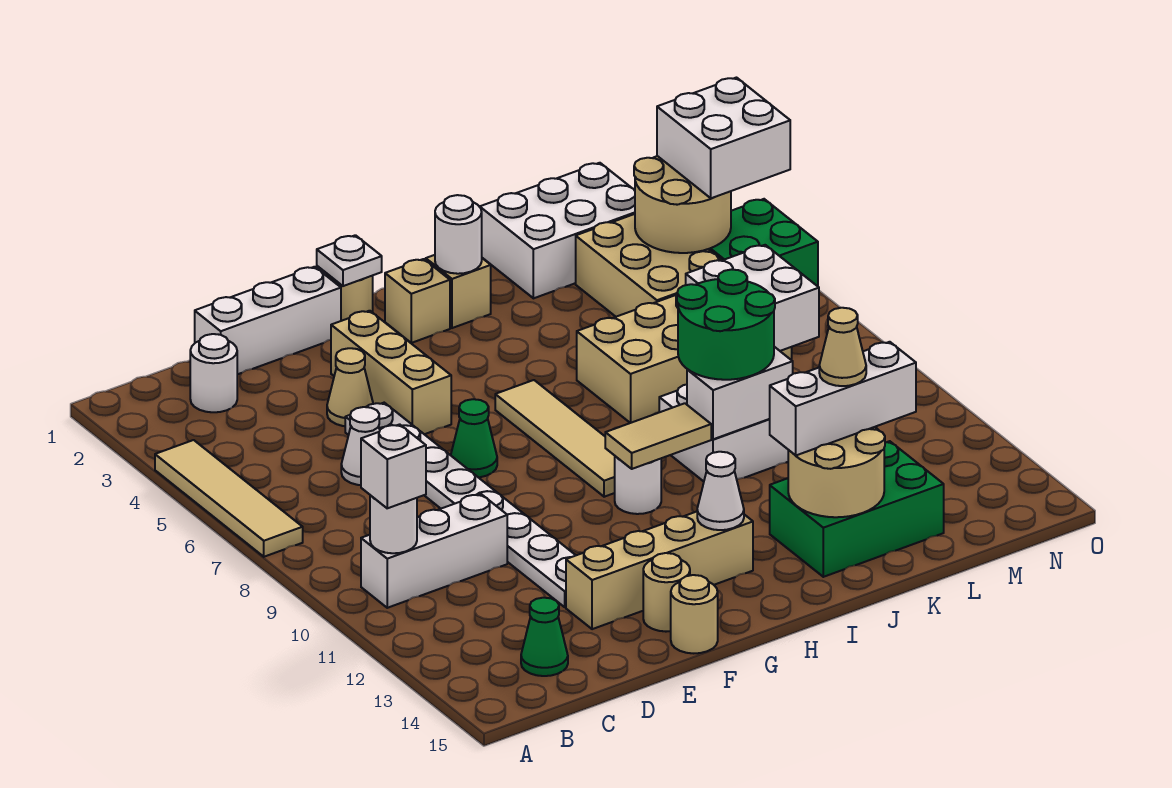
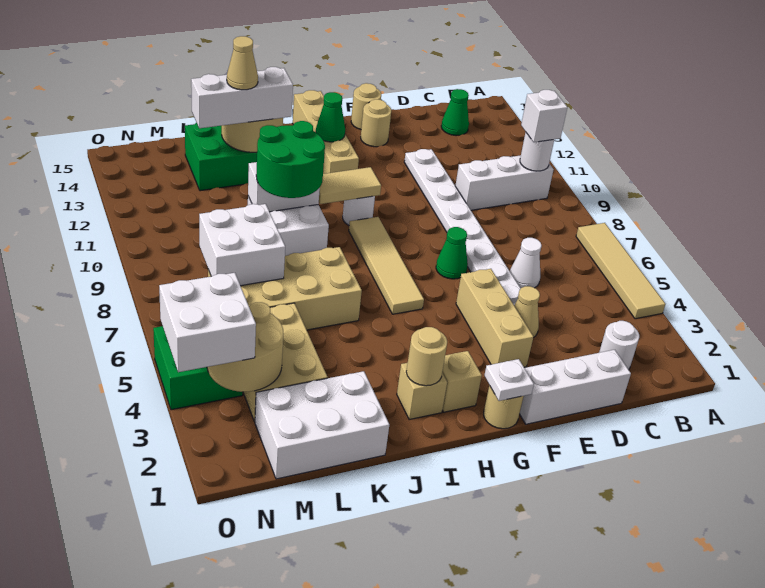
tan 1x4 brick [566,512,753,629] -> tan 1x4 brick turned to [293,90,359,174]
white 1x1 cone [697,452,744,530] -> green 1x1 cone [316,92,345,142]
white 1x1 round brick [435,195,482,274] -> tan 1x1 round brick [406,327,447,386]

